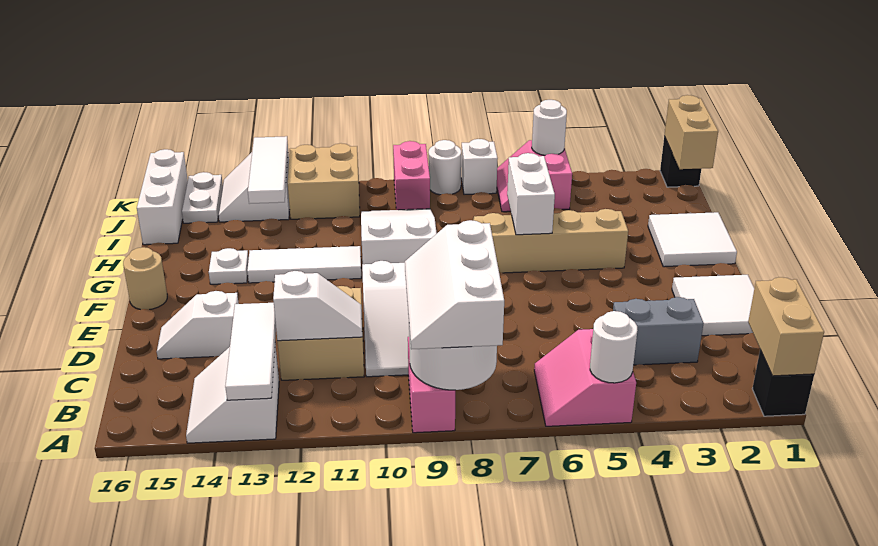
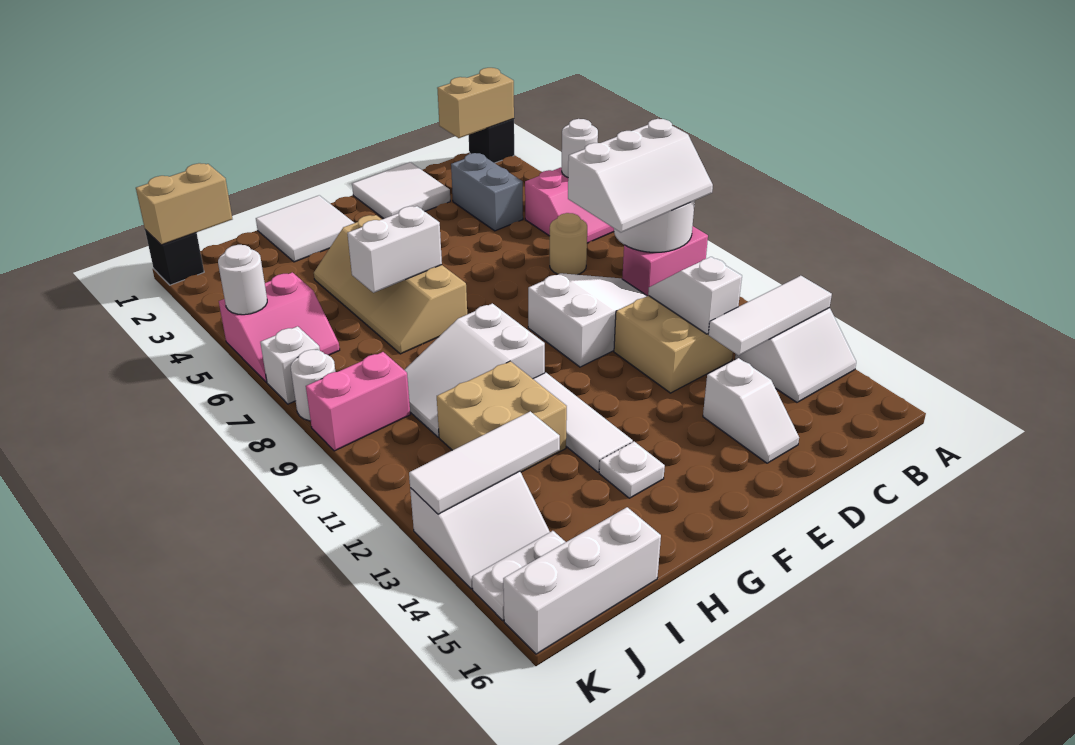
tan 1x1 round brick [123,247,167,310] -> tan 1x1 round brick moved to [550,213,587,275]
tan 2x2 brick [288,143,360,219] -> tan 2x2 brick moved to [437,361,567,472]

